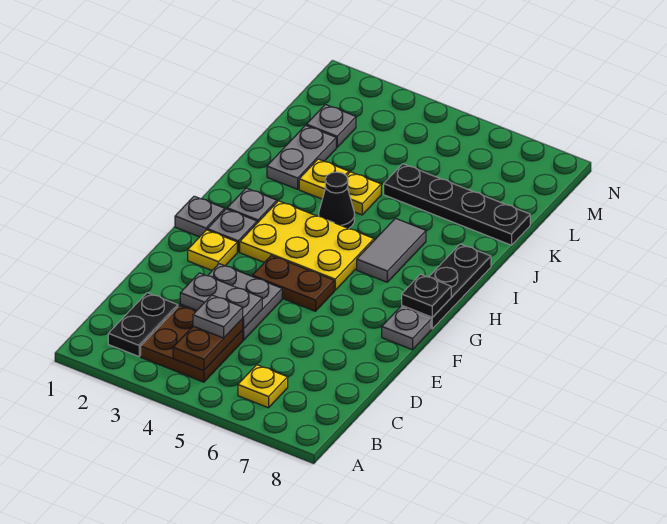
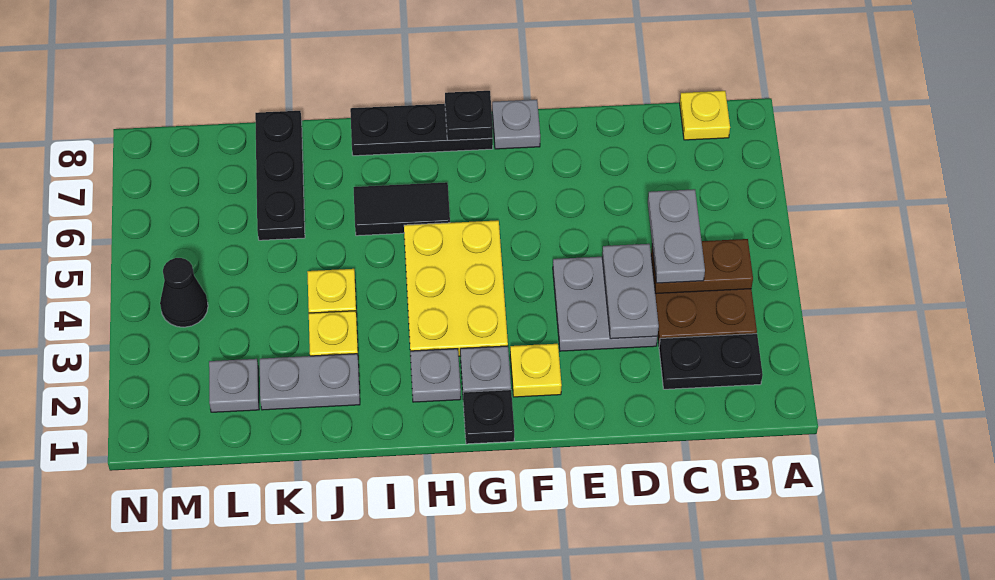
yellow 1x1 plate [238,365,288,408] -> yellow 1x1 plate moved to [680,91,730,140]
grey 1x1 plate [193,295,243,338] -> grey 1x2 plate [648,189,705,283]
brown 1x2 plate [252,256,334,311] -> none
grey 1x1 plate [175,196,225,237] -> black 1x1 plate [463,390,514,444]
grey 1x2 tile [357,218,426,282] -> black 1x2 tile [353,182,450,236]
black 1x1 cone [319,172,355,228] -> black 1x1 cone moved to [160,258,208,327]
black 1x4 plate [384,164,530,245] -> black 1x3 plate [255,111,305,240]

